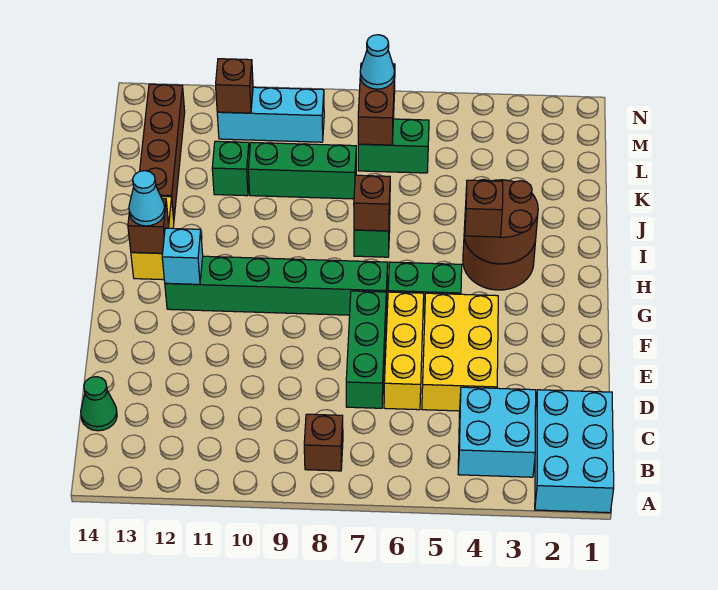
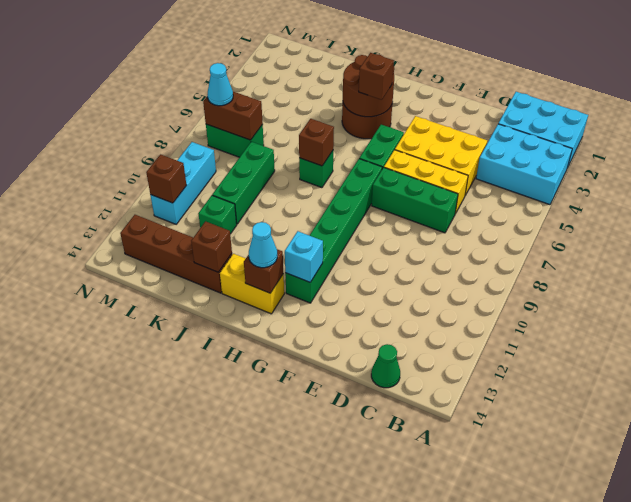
cyan 2x2 brick [458,387,536,477] -> cyan 2x3 brick [476,124,572,205]
brown 1x1 brick [304,414,343,471] -> brown 1x1 brick moved to [191,221,232,272]
green 1x2 brick [358,119,429,173] -> green 1x2 brick turned to [206,124,264,157]

